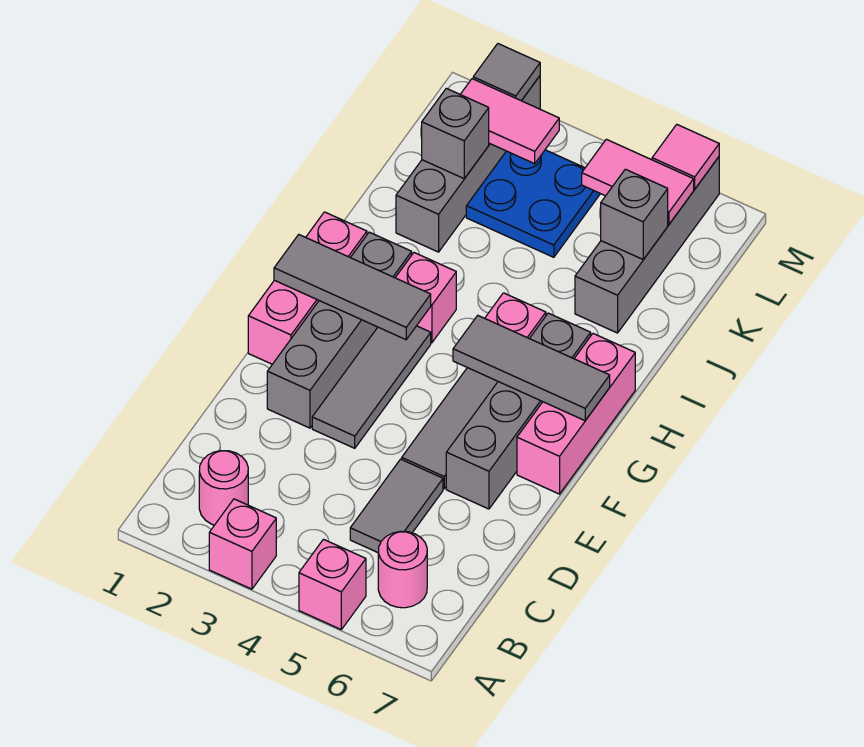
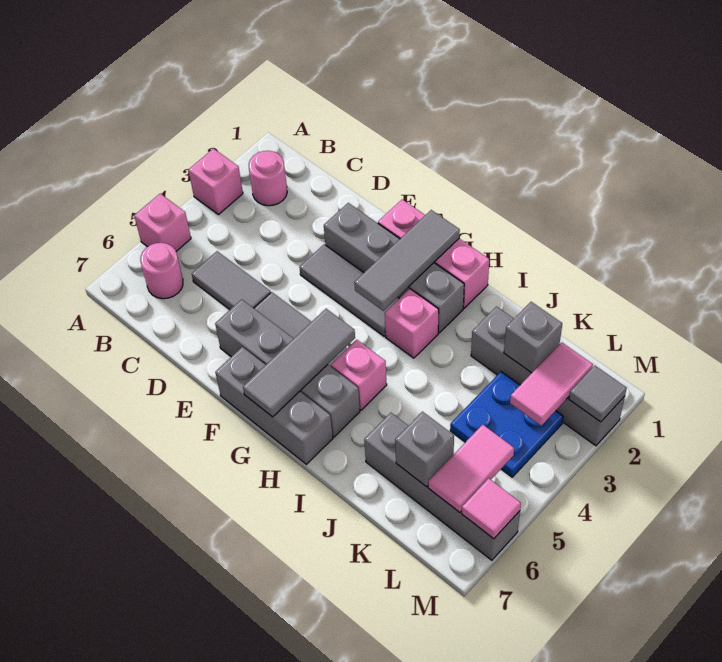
pink 1x3 brick [517,334,635,494] -> grey 1x3 brick [215,347,333,464]

